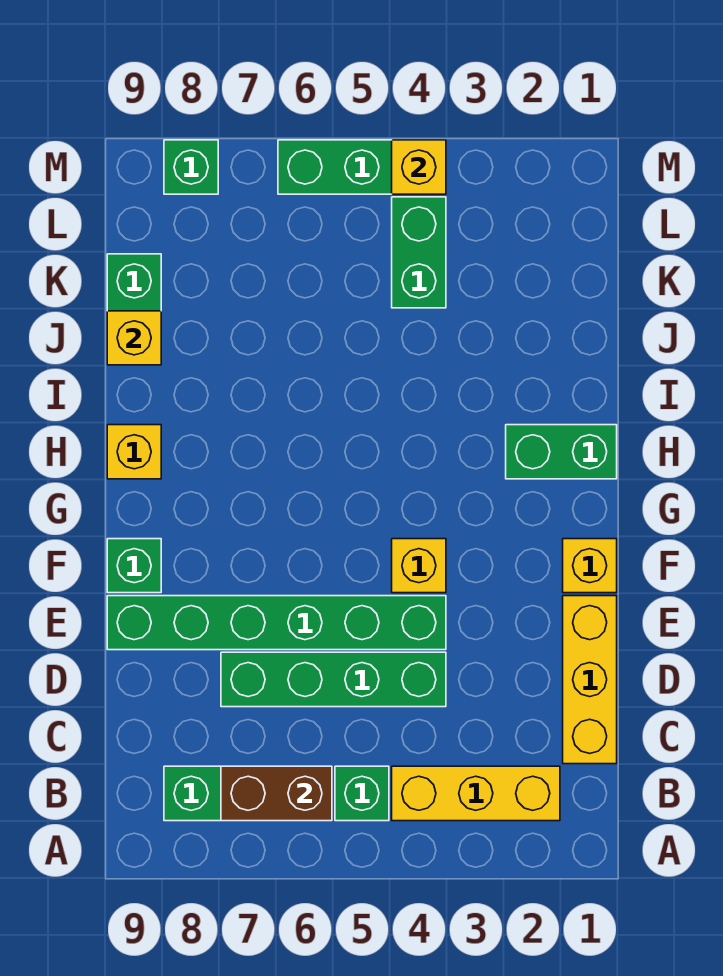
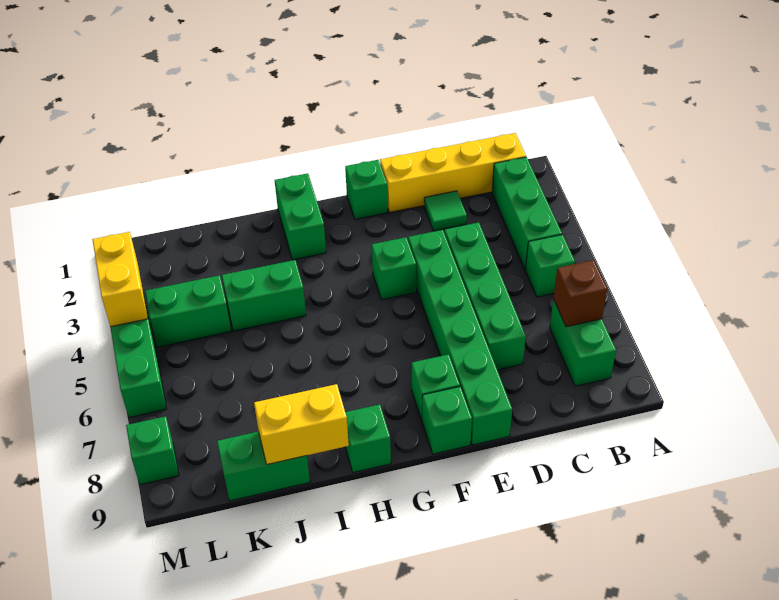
yellow 1x3 brick [392,766,560,821] -> green 1x3 brick [492,157,562,269]
brown 1x2 brick [221,766,332,821] -> brown 1x1 brick [553,260,607,327]
yellow 1x3 brick [563,596,617,764] -> yellow 1x4 brick [380,133,526,212]
none -> green 1x1 tile [424,191,467,231]
yellow 1x1 brick [563,539,617,593] -> green 1x1 brick [345,160,388,219]
yellow 1x1 brick [392,539,446,593] -> green 1x1 brick [372,237,416,300]
none -> green 1x1 brick [412,354,460,420]
yellow 1x1 brick [107,425,161,479] -> green 1x1 brick [345,405,391,472]
none -> green 1x2 brick [222,260,306,331]
yellow 1x1 brick [107,311,161,365] -> yellow 1x2 brick [254,384,349,464]
yellow 1x1 brick [392,140,446,194] -> yellow 1x2 brick [92,232,148,327]

